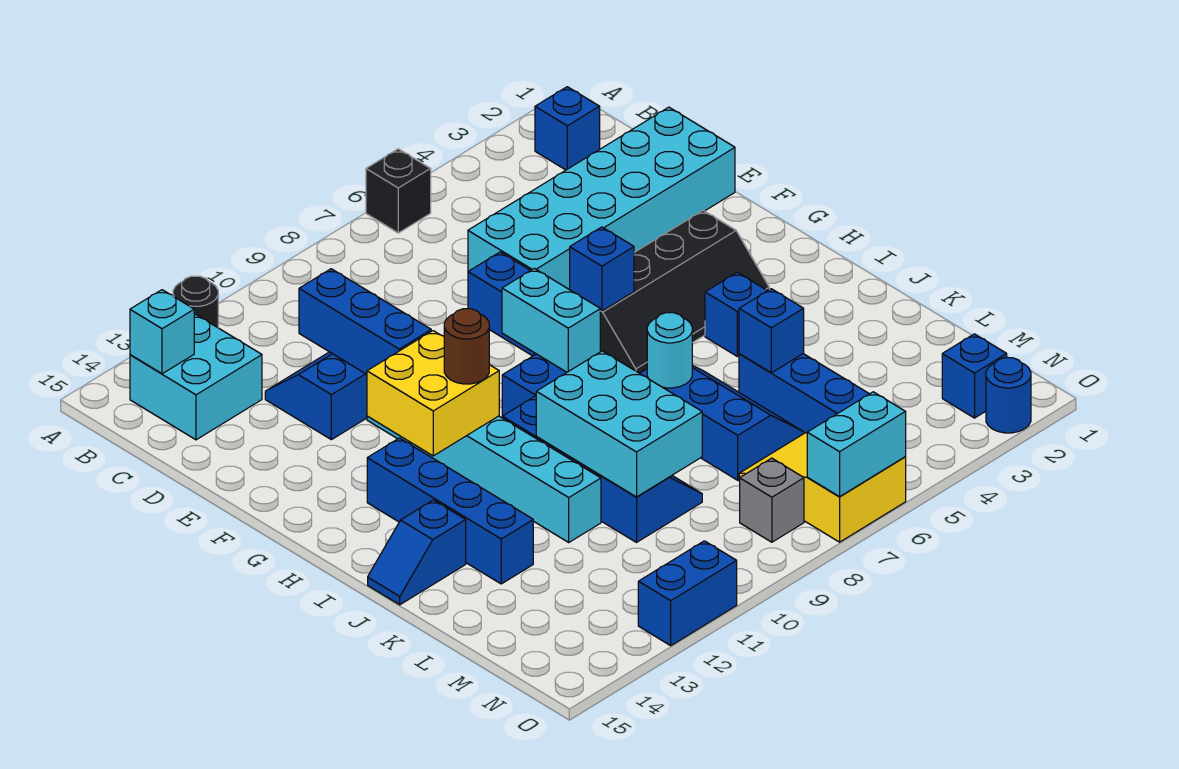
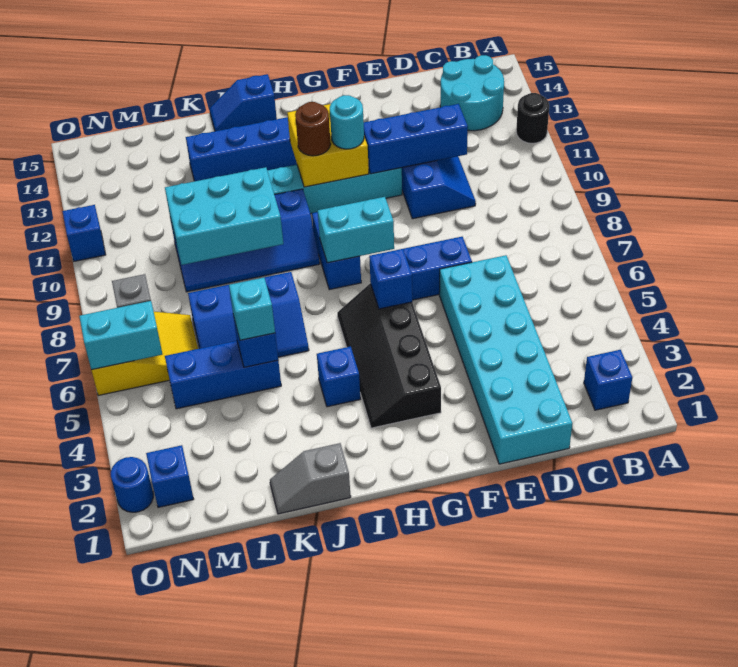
black 1x1 brick [366,149,431,233] -> none
cyan 2x2 brick [130,314,262,440] -> cyan 2x2 round brick [440,55,504,131]
cyan 1x1 brick [130,290,194,374] -> cyan 1x1 brick moved to [229,278,275,340]
none -> grey 1x2 slope [270,443,351,514]
cyan 1x1 round brick [647,313,692,388] -> cyan 1x1 round brick moved to [330,95,364,149]
blue 1x2 slope [368,500,466,605] -> blue 1x2 slope turned to [209,74,277,131]
cyan 1x2 brick [807,392,906,497] -> cyan 1x2 brick turned to [79,301,162,370]
blue 1x2 brick [638,541,737,646] -> blue 1x1 brick [62,205,106,261]

